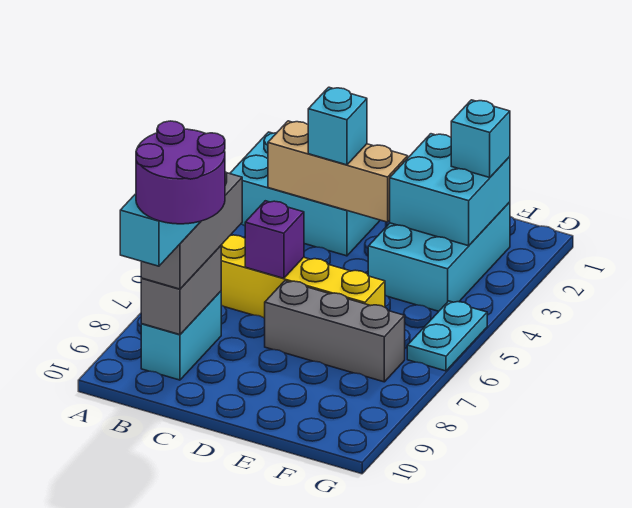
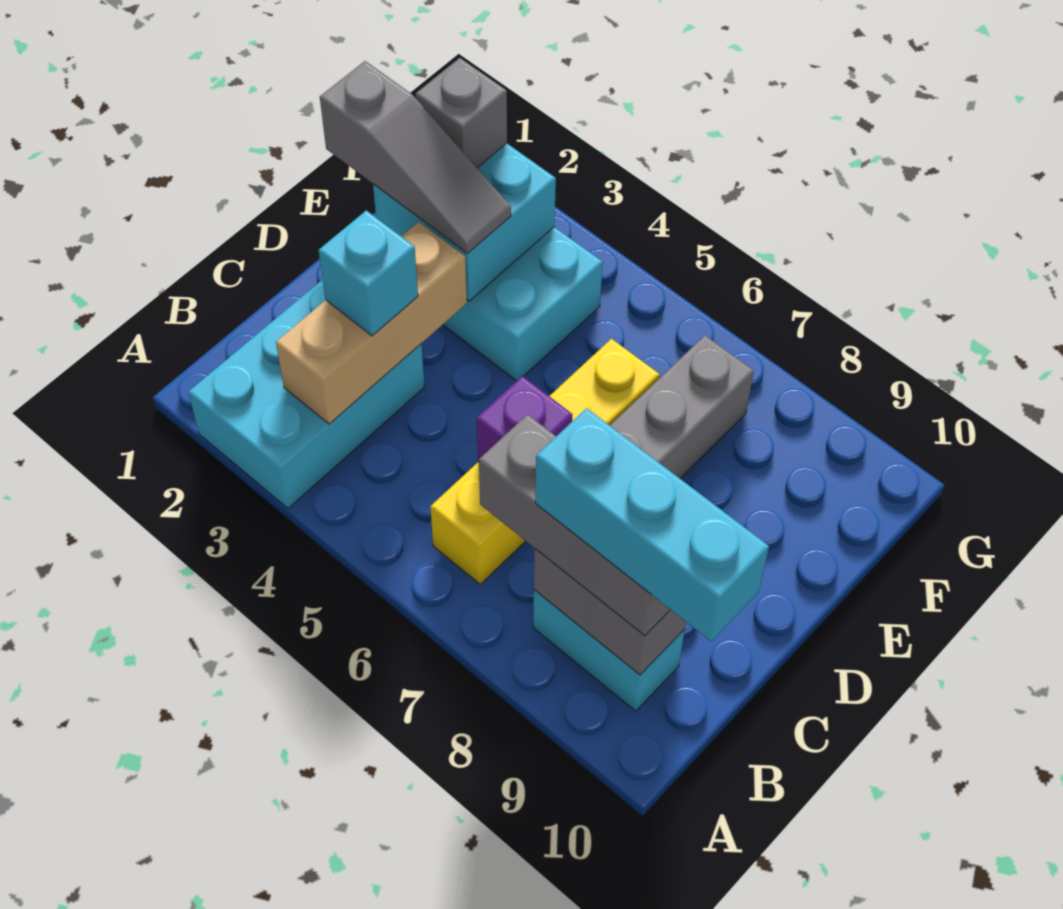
purple 2x2 round brick [136,121,225,224] -> none
none -> grey 1x3 slope [320,61,511,253]
cyan 1x1 brick [451,100,510,177] -> grey 1x1 brick [416,58,507,168]
cyan 1x2 plate [407,301,487,371] -> none

